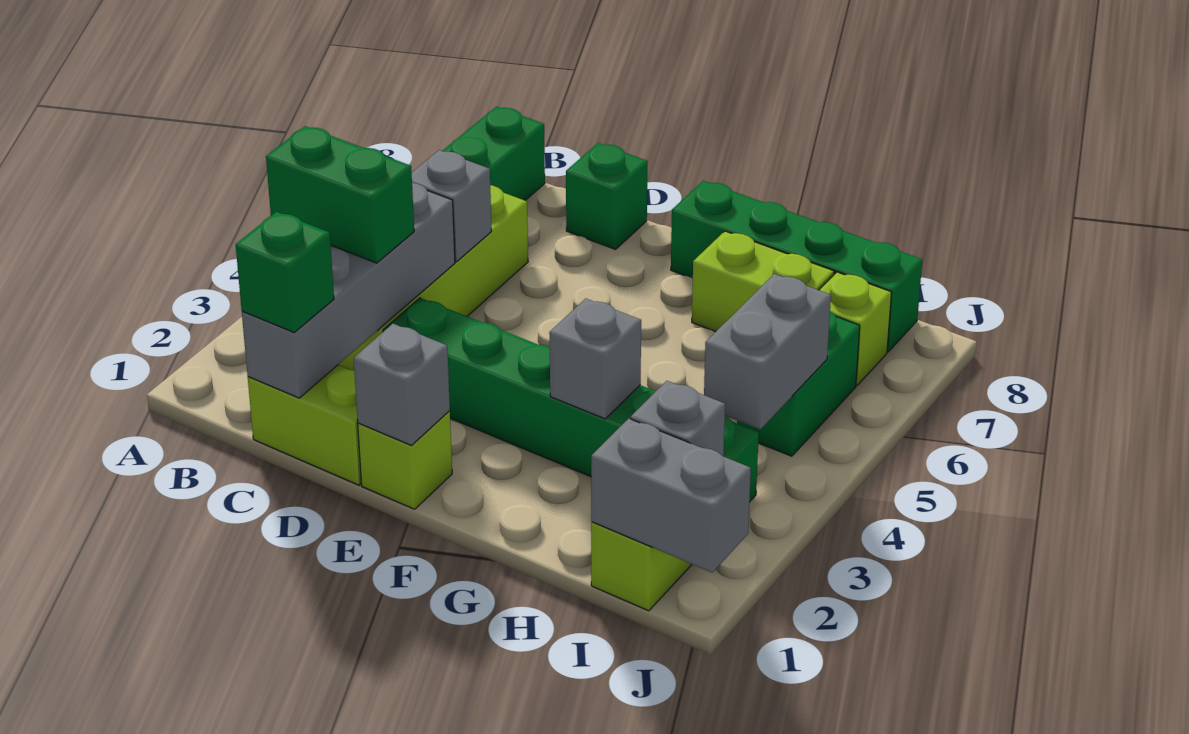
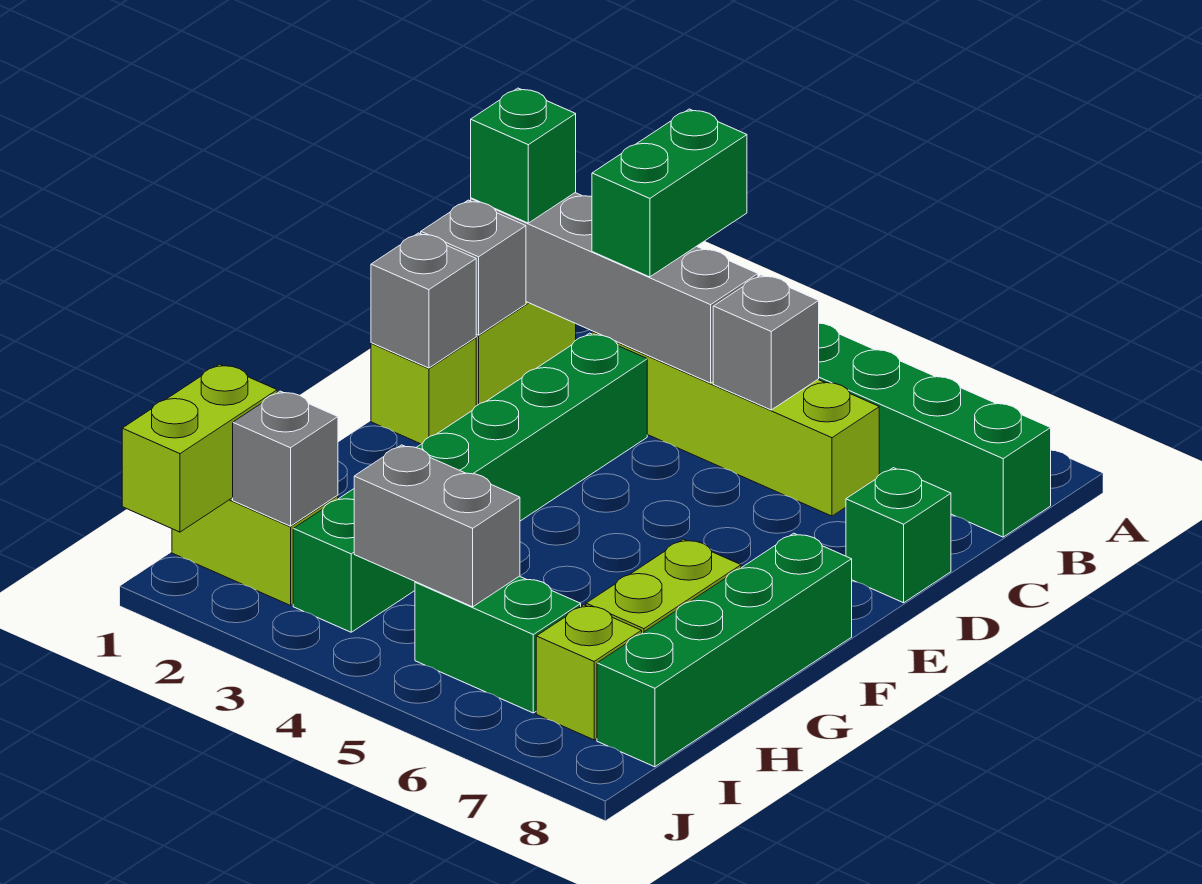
grey 1x1 brick [549,298,641,419] -> grey 1x1 brick moved to [421,200,526,335]
grey 1x2 brick [591,419,751,573] -> lime 1x2 brick [122,364,277,532]

